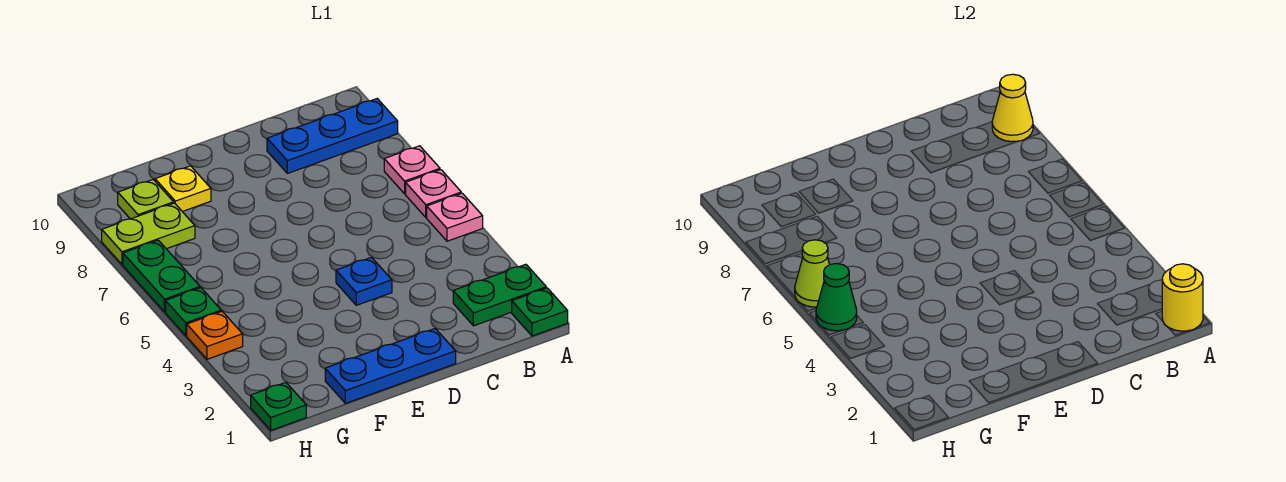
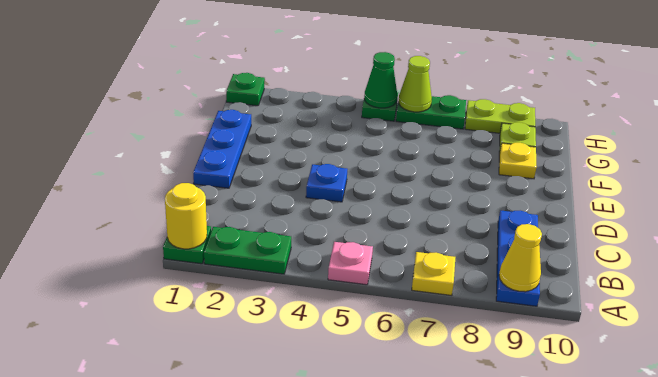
green 1x2 plate [453,264,546,326] -> green 1x2 plate turned to [204,227,291,274]
pink 1x1 plate [406,170,461,217] -> none
pink 1x1 plate [384,146,440,194] -> yellow 1x1 plate [412,252,455,295]
lime 1x2 plate [102,203,195,265] -> lime 1x2 plate turned to [465,99,535,133]
orange 1x1 plate [187,311,243,359] -> none

